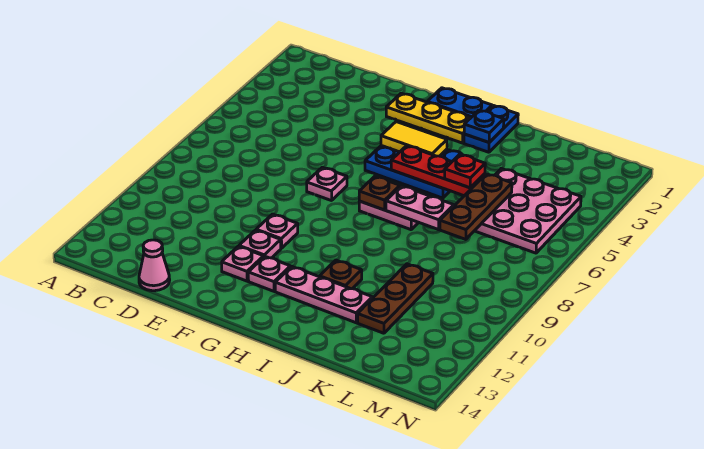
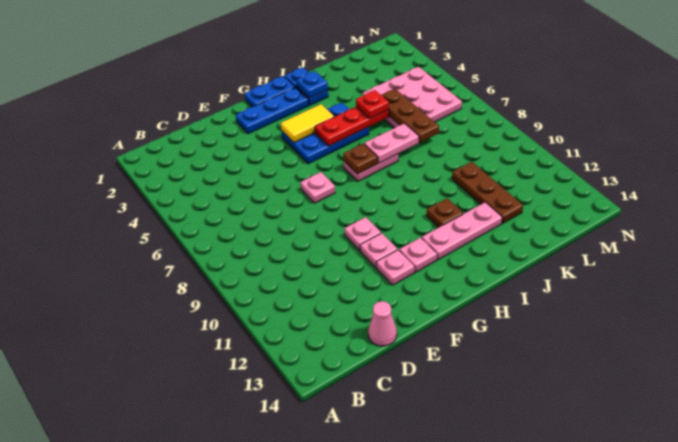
yellow 1x3 plate [386,93,471,143] -> blue 1x3 plate [236,87,309,134]

